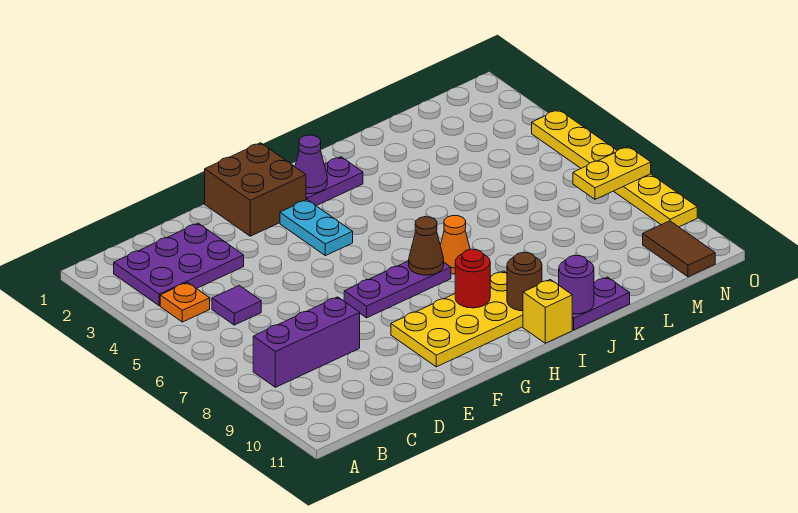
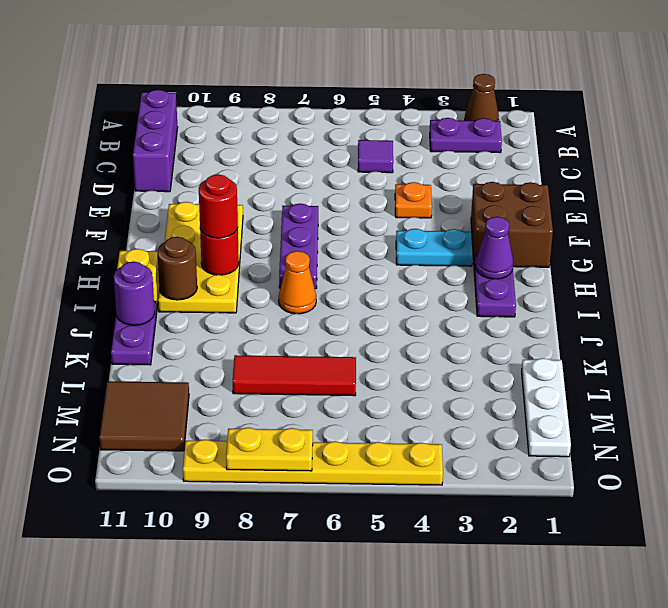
purple 2x3 plate [114,223,244,306] -> purple 1x2 plate [430,118,502,153]
orange 1x1 plate [160,282,210,322] -> orange 1x1 plate moved to [395,182,432,218]
purple 1x3 brick [253,297,360,387] -> purple 1x3 brick moved to [133,90,178,192]
brown 1x1 cone [409,217,444,275] -> brown 1x1 cone moved to [465,74,499,121]
none -> red 1x1 round brick [199,175,238,238]
none -> white 1x3 plate [522,358,571,457]
none -> red 1x3 tile [233,355,356,396]
yellow 1x2 plate [573,147,651,199] -> yellow 1x2 plate turned to [226,428,313,471]
brown 1x2 tile [643,221,715,277] -> brown 2x2 tile [99,381,189,451]

